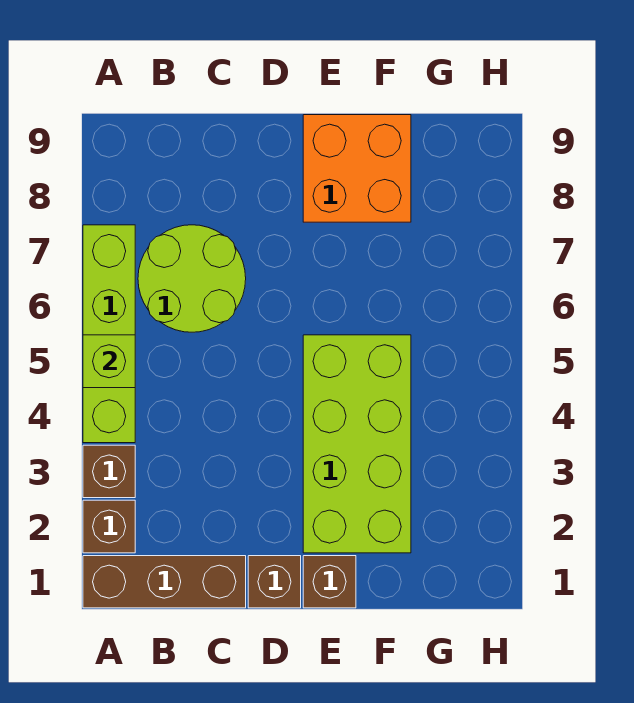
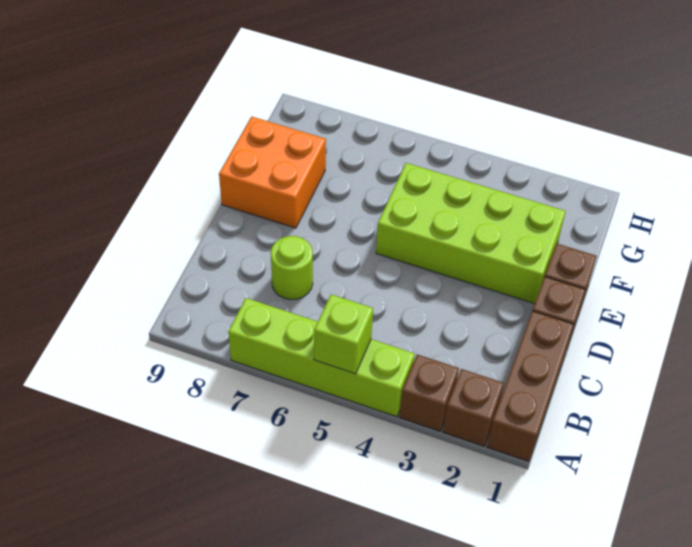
lime 2x2 round brick [138,225,246,332] -> lime 1x1 round brick [271,236,313,300]

